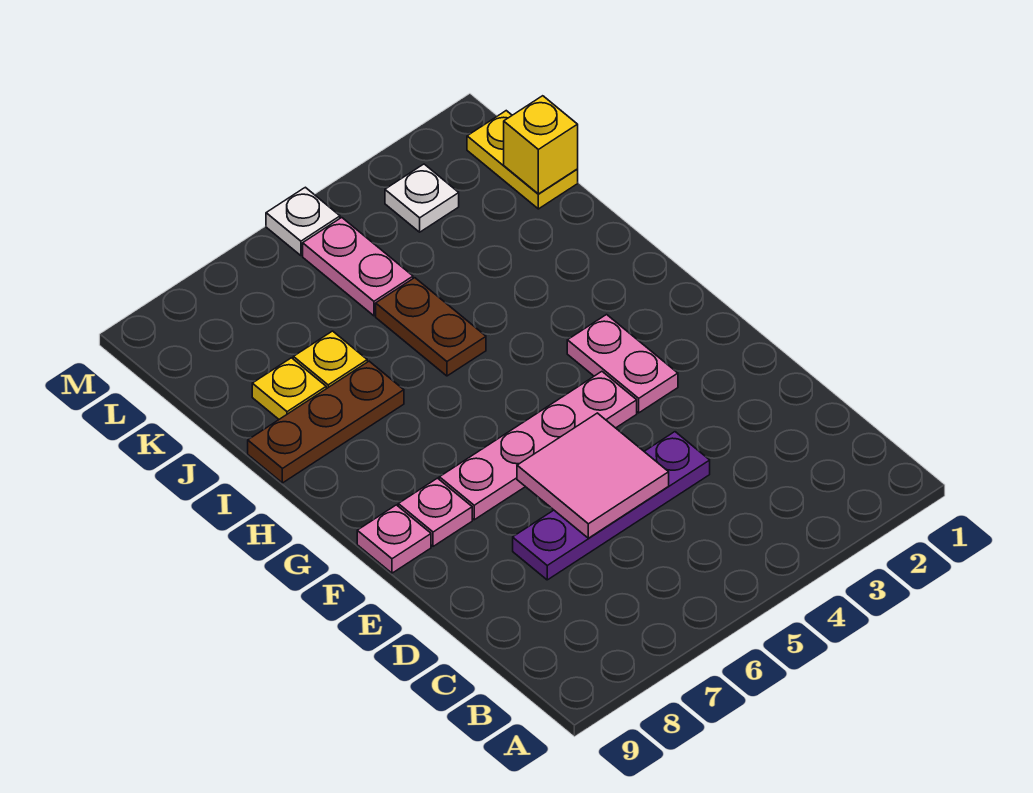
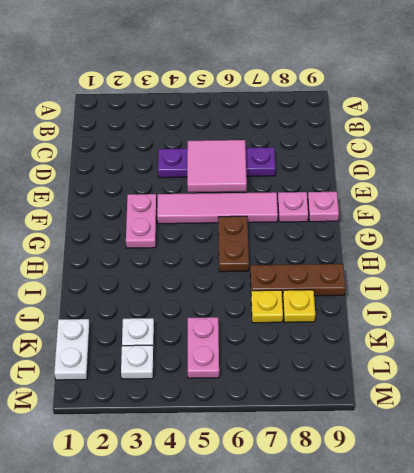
pink 1x4 plate [439,372,637,520] -> pink 1x4 tile [157,192,278,224]
brown 1x2 plate [376,278,486,376] -> brown 1x2 plate moved to [218,216,249,272]
yellow 1x2 plate [467,111,578,209] -> white 1x2 plate [54,319,90,380]
yellow 1x1 brick [504,96,578,194] -> none
white 1x1 plate [266,187,340,256] -> white 1x1 plate moved to [122,318,154,350]

